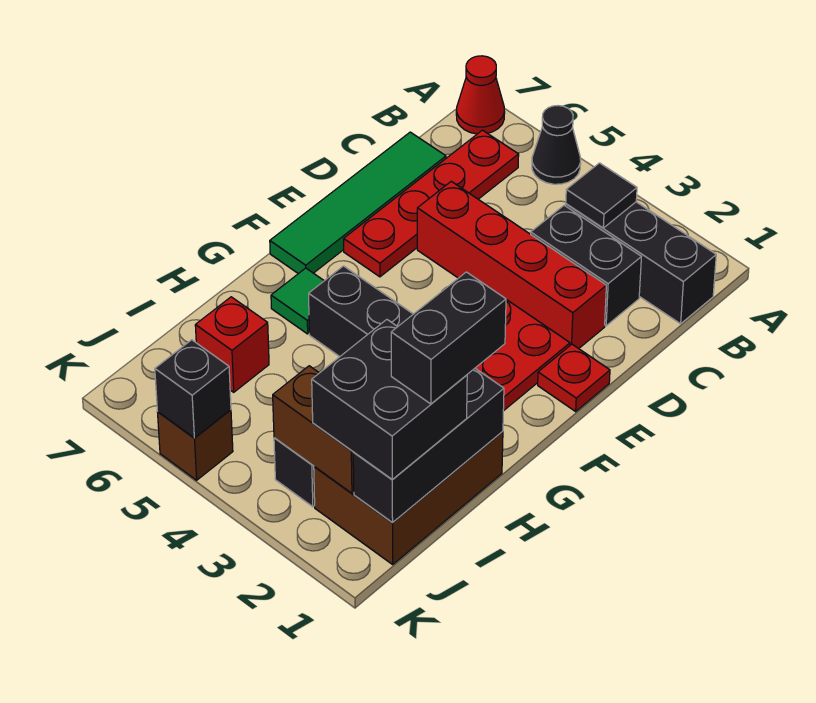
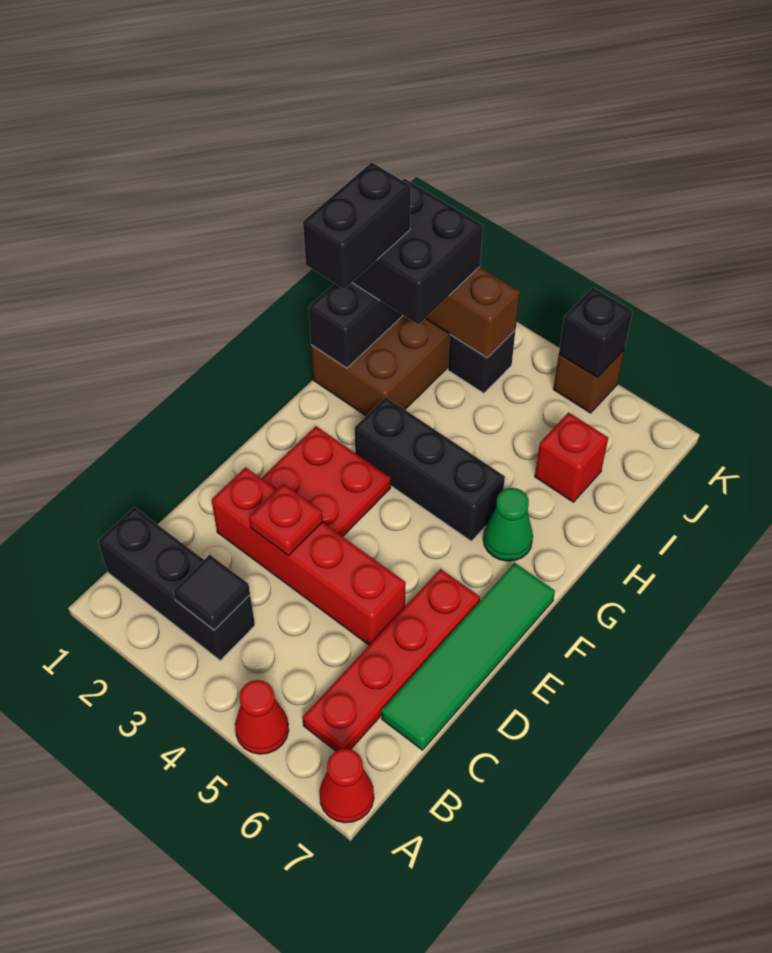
black 1x1 cone [532,106,581,184] -> red 1x1 cone [235,680,289,754]
black 1x2 brick [531,205,641,326] -> none
red 1x1 plate [538,344,610,411] -> red 1x1 plate moved to [249,484,323,556]
green 1x1 tile [271,268,324,334] -> green 1x1 cone [483,488,533,561]

